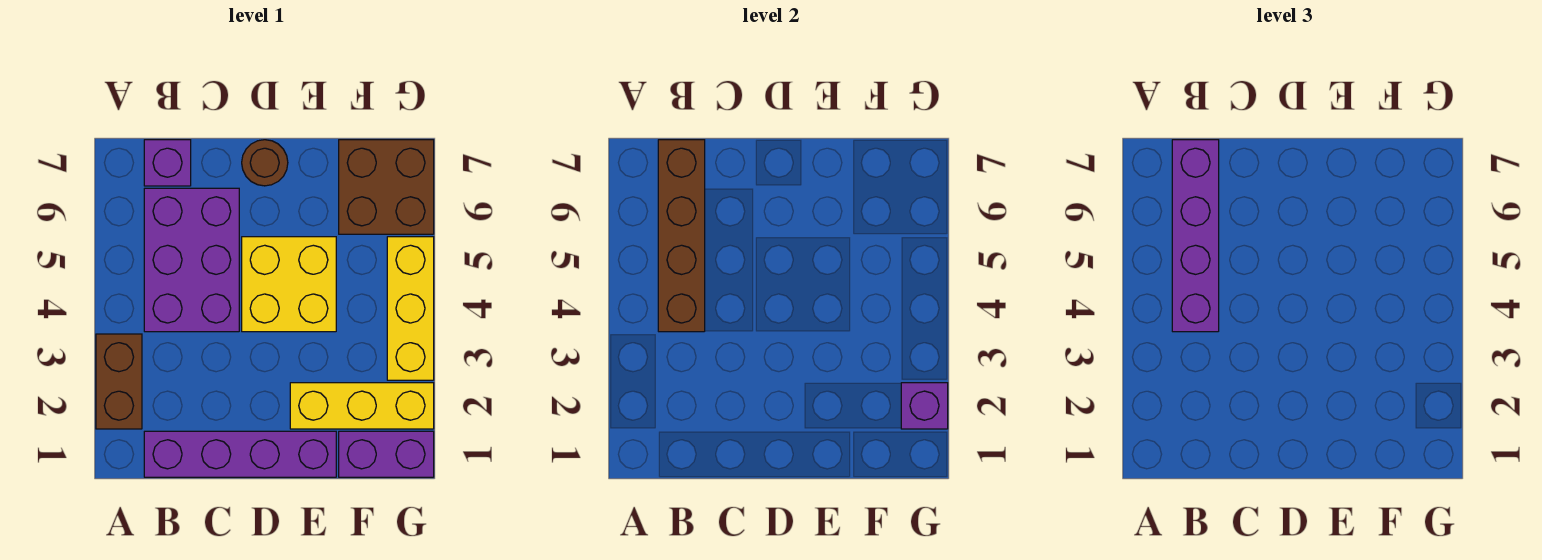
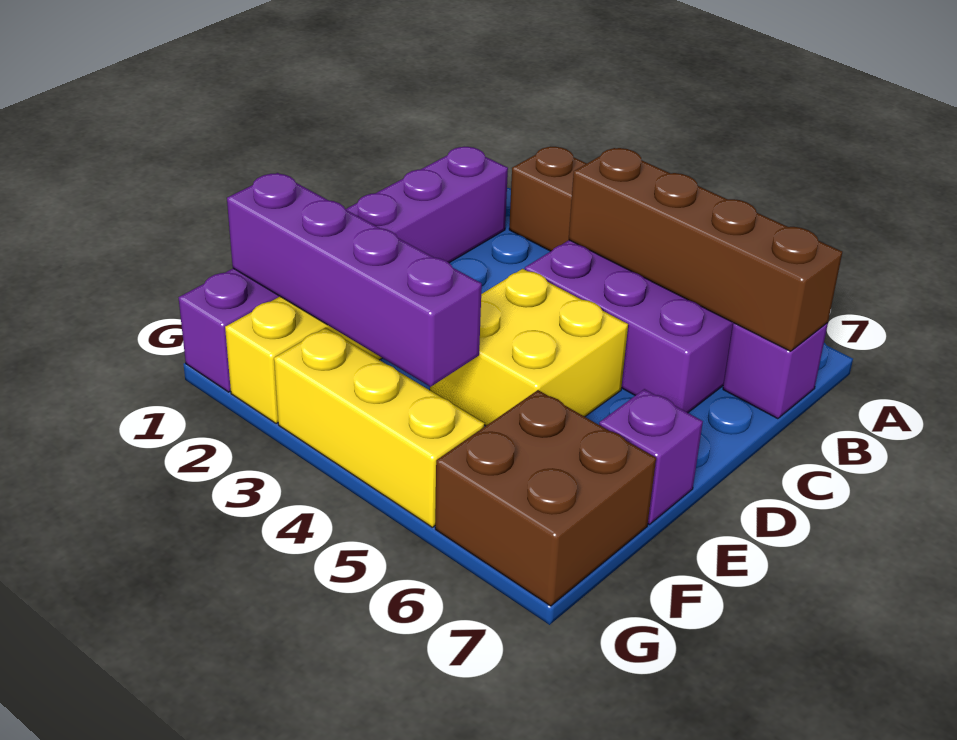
purple 1x4 brick [1172,140,1219,332] -> purple 1x4 brick moved to [227,173,482,387]
brown 1x1 round brick [242,140,288,186] -> none
purple 1x1 brick [901,383,948,429] -> purple 1x1 brick moved to [599,389,703,525]

